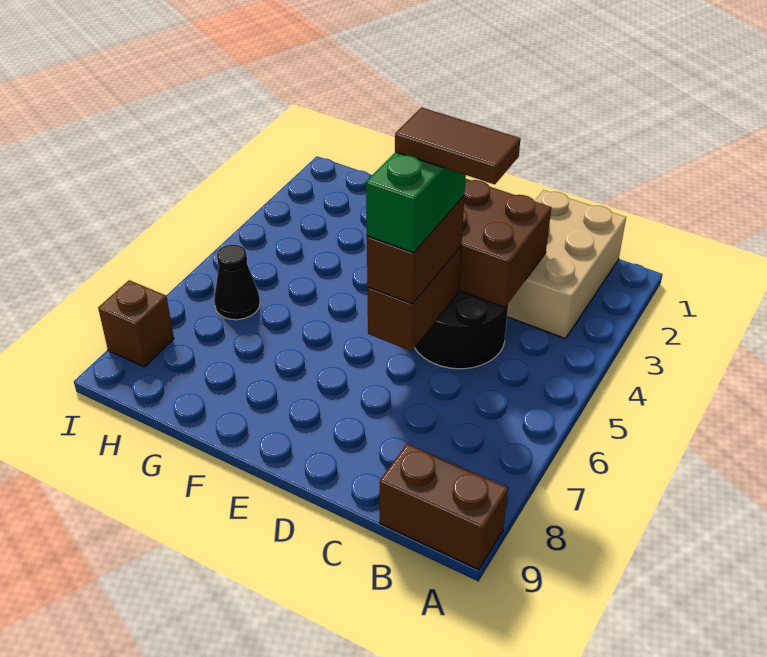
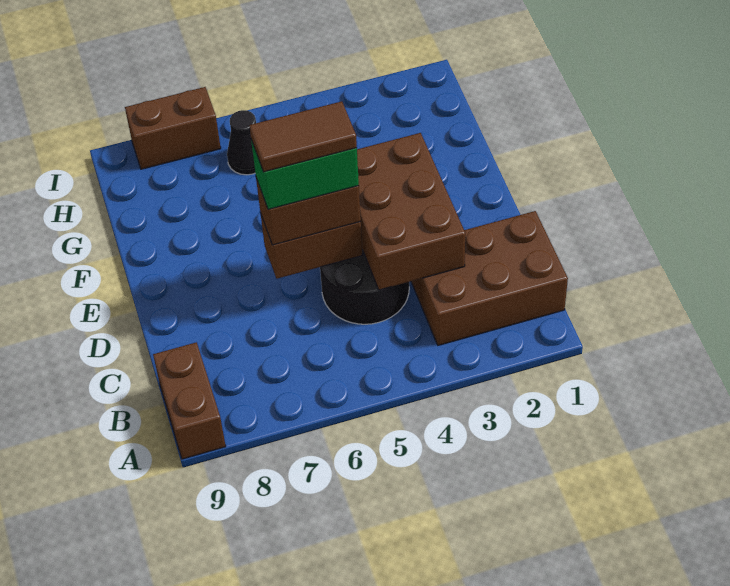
tan 2x3 brick [507,190,626,339] -> brown 2x3 brick [411,211,568,345]
brown 1x2 tile [395,107,520,184] -> brown 1x2 tile turned to [249,101,357,172]
brown 1x1 brick [98,280,174,367] -> brown 1x2 brick [125,87,221,169]

